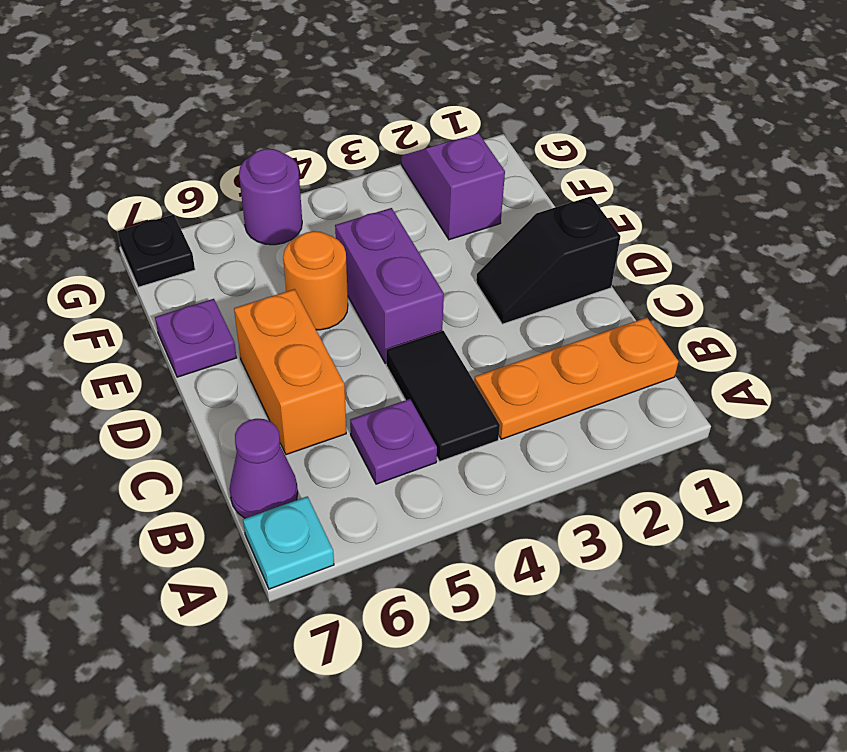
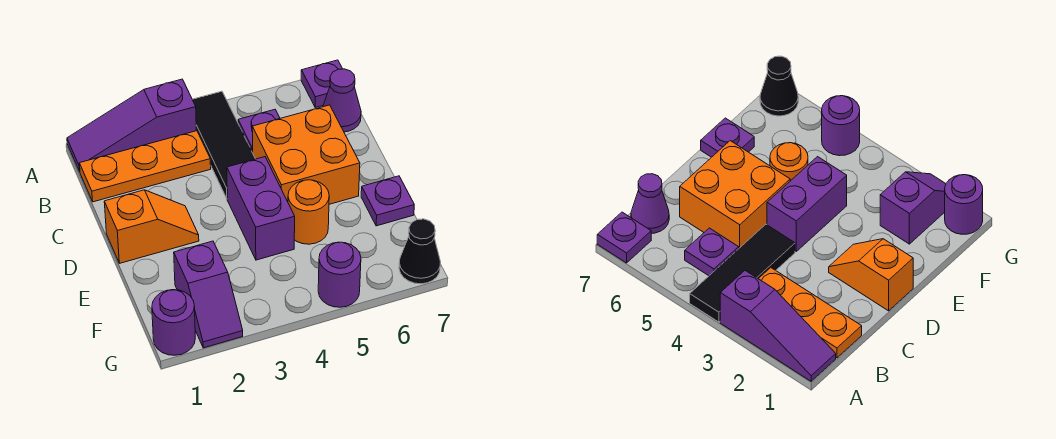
none -> purple 1x3 slope [67,79,196,172]
cyan 1x1 plate [243,496,334,589] -> purple 1x1 plate [301,60,342,107]
black 1x2 tile [386,331,500,461] -> black 1x3 tile [192,91,255,198]
orange 1x2 brick [234,289,346,455] -> orange 2x2 brick [252,105,360,204]
black 1x2 slope [476,196,621,324] -> orange 1x2 slope [104,190,199,263]
none -> purple 1x1 round brick [152,290,195,355]
black 1x1 plate [117,215,195,287] -> black 1x1 cone [399,219,440,284]

